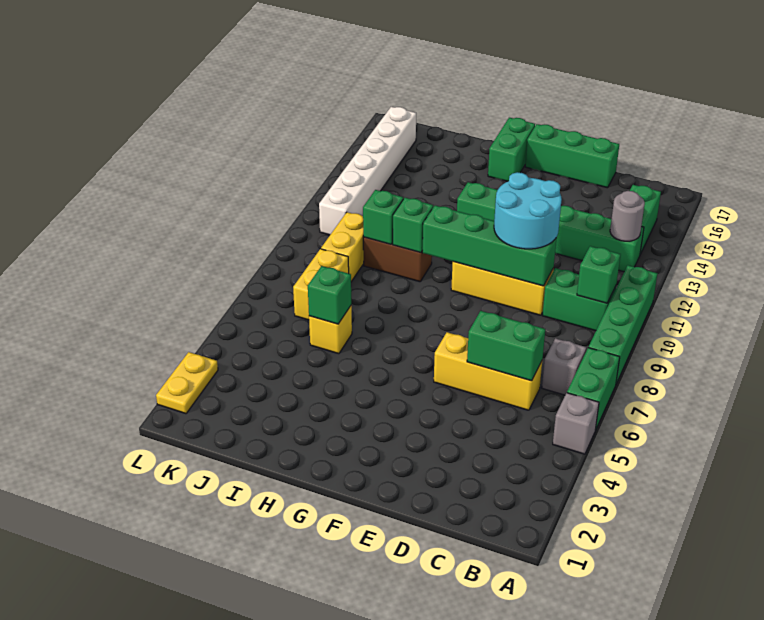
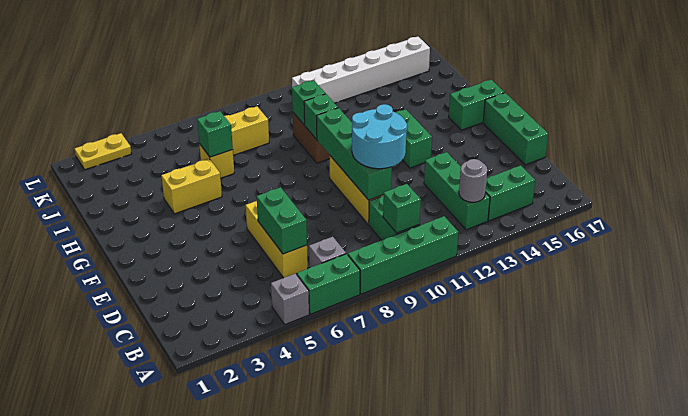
yellow 1x2 brick [321,212,364,282] -> yellow 1x2 brick moved to [161,159,222,214]

